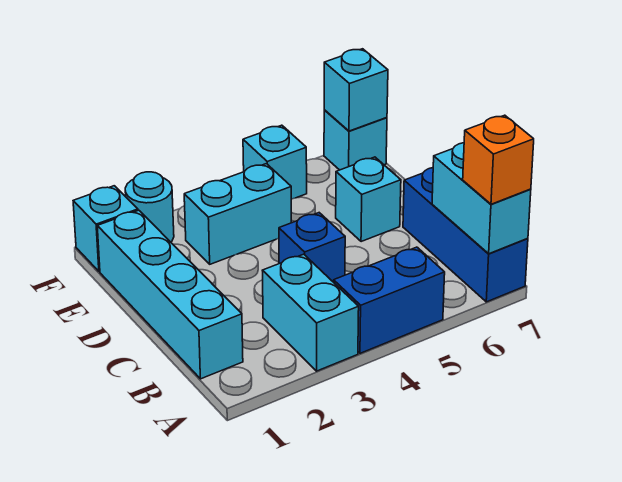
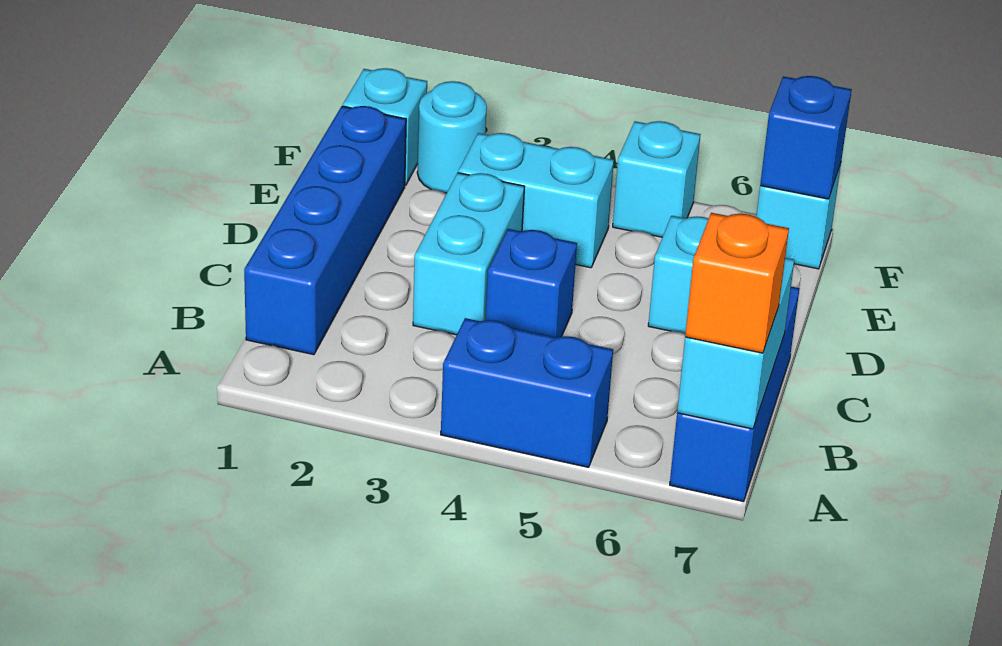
cyan 1x2 brick [262,254,359,371] -> cyan 1x2 brick moved to [413,173,525,335]
cyan 1x4 brick [97,210,243,379] -> blue 1x4 brick [244,106,406,355]
cyan 1x1 brick [324,49,388,131] -> blue 1x1 brick [760,76,852,199]

